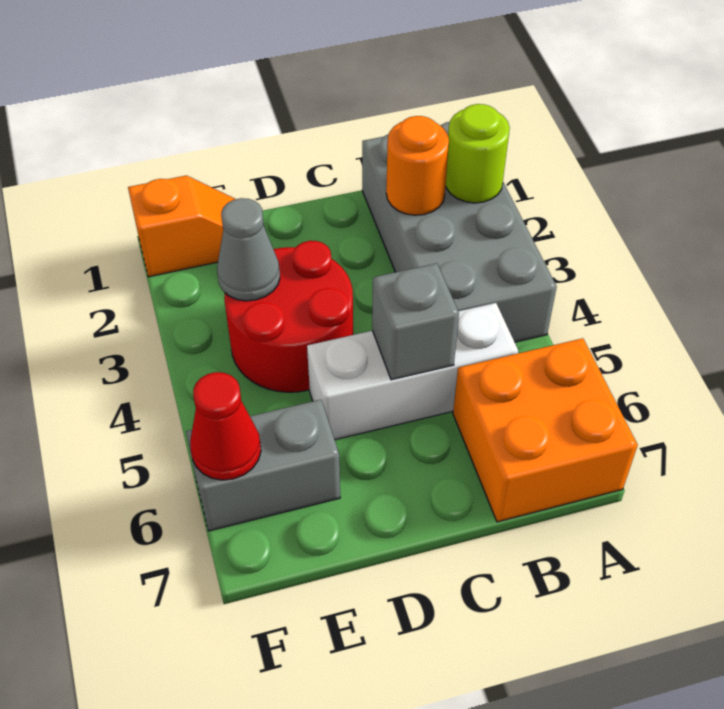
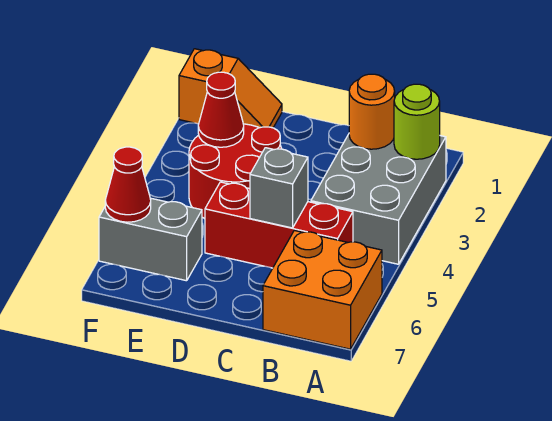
grey 2x4 brick [362,122,557,342] -> grey 2x3 brick [311,134,446,264]
white 1x3 brick [307,303,518,440] -> red 1x3 brick [205,182,353,268]
grey 1x1 cone [217,198,280,301] -> red 1x1 cone [198,72,244,147]

